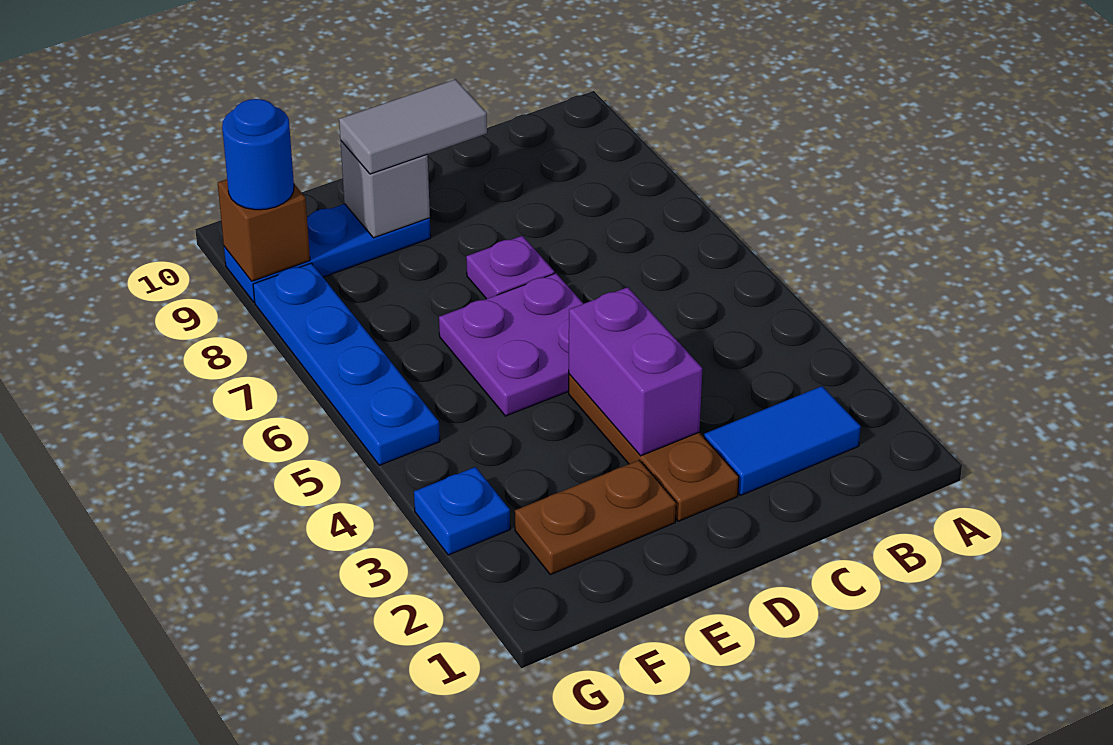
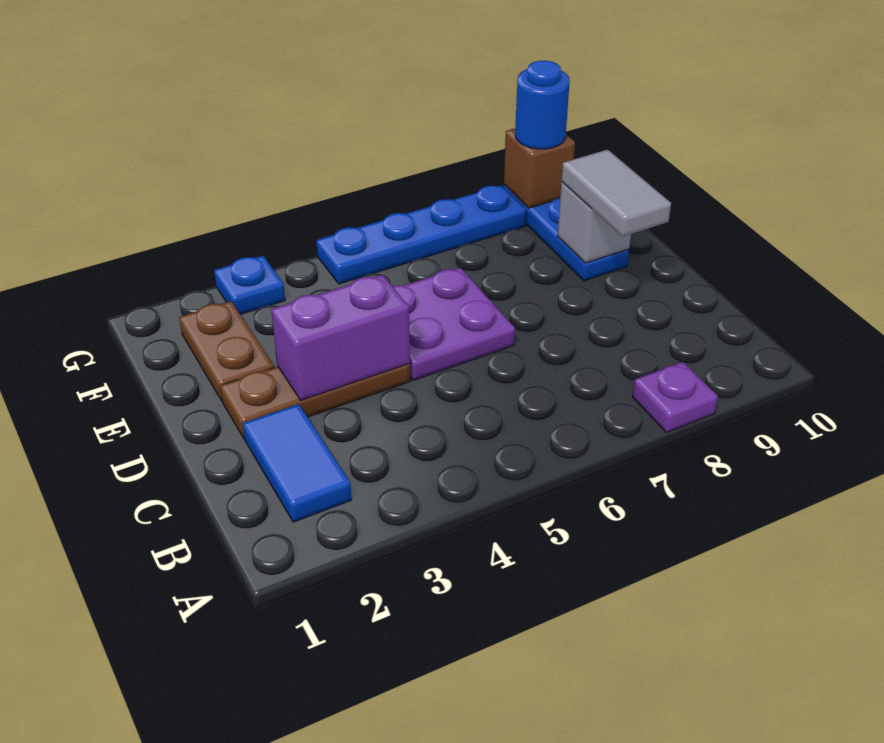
purple 1x1 plate [466,236,554,299] -> purple 1x1 plate moved to [633,362,718,432]

